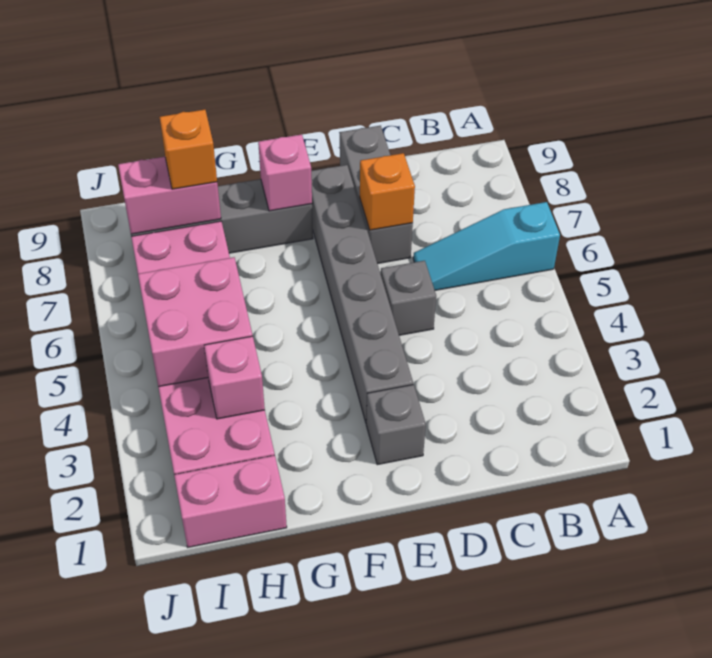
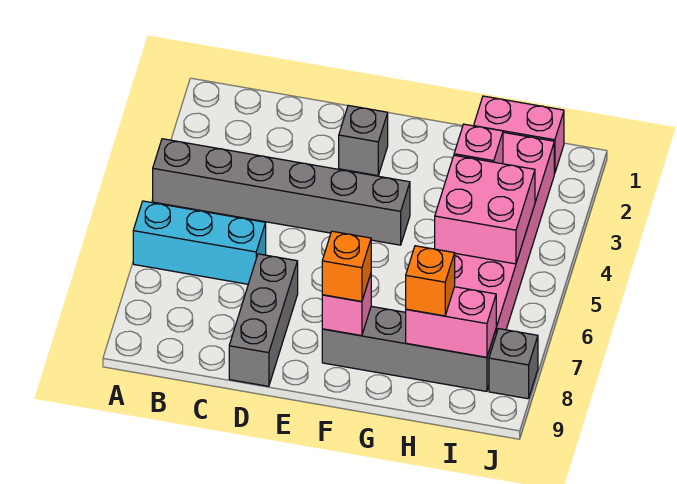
cyan 1x3 slope [413,202,560,290] -> cyan 1x3 brick [133,201,266,284]
grey 1x1 brick [381,261,436,335] -> grey 1x1 brick moved to [489,329,538,399]
orange 1x1 brick [360,153,415,230] -> orange 1x1 brick moved to [322,231,371,302]
grey 1x6 brick [311,165,413,422] -> grey 1x6 brick turned to [153,139,410,245]

